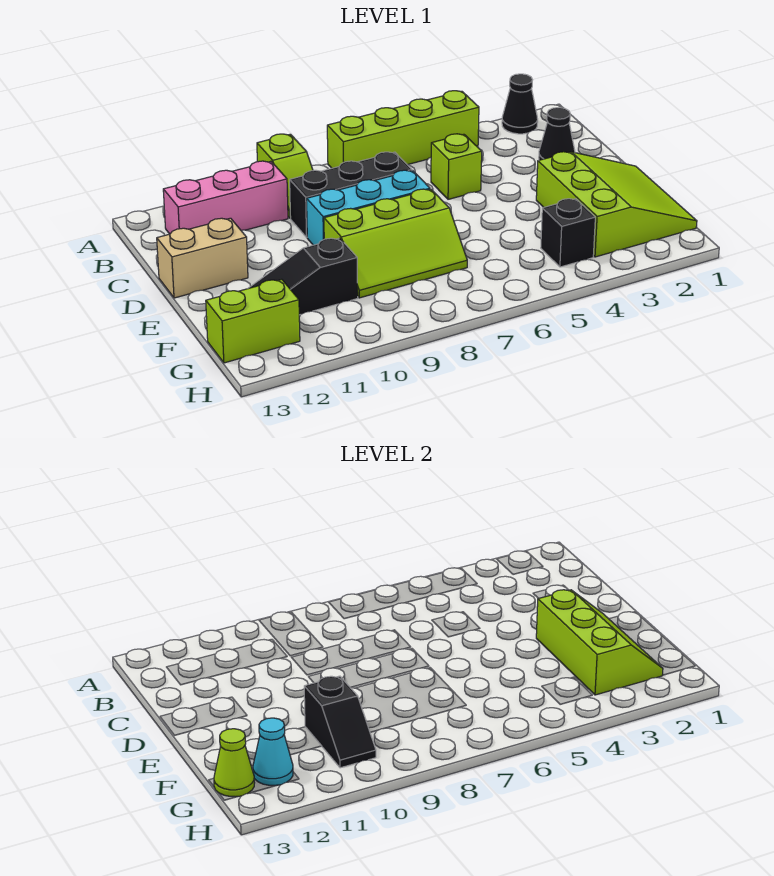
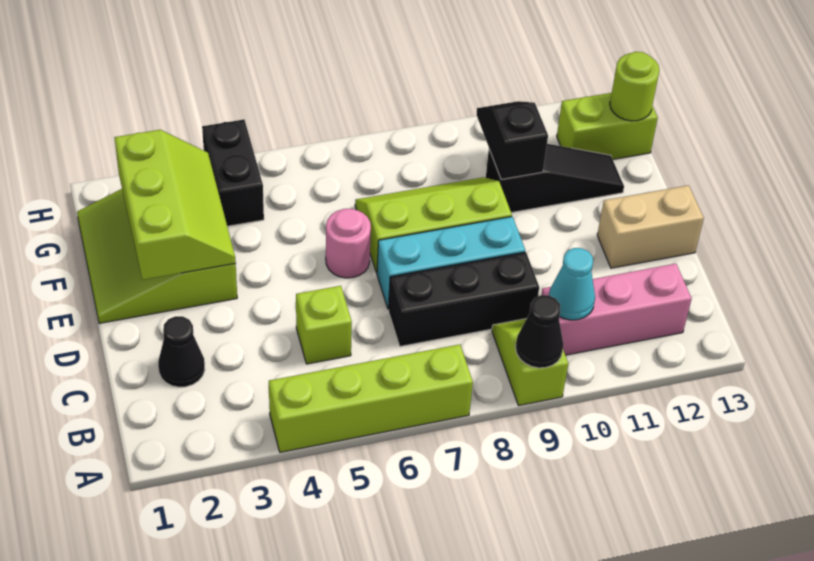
black 1x1 cone [502,74,538,134] -> black 1x1 cone moved to [516,295,564,368]
lime 2x3 slope [536,590,663,695] -> lime 2x3 slope turned to [114,130,236,280]
none -> pink 1x1 round brick [326,209,371,278]
black 1x1 brick [541,199,595,267] -> black 1x2 brick [202,119,264,226]
cyan 1x1 cone [253,718,293,785] -> cyan 1x1 cone moved to [549,248,595,320]
lime 1x1 cone [214,729,255,797] -> lime 1x1 round brick [610,52,660,121]

